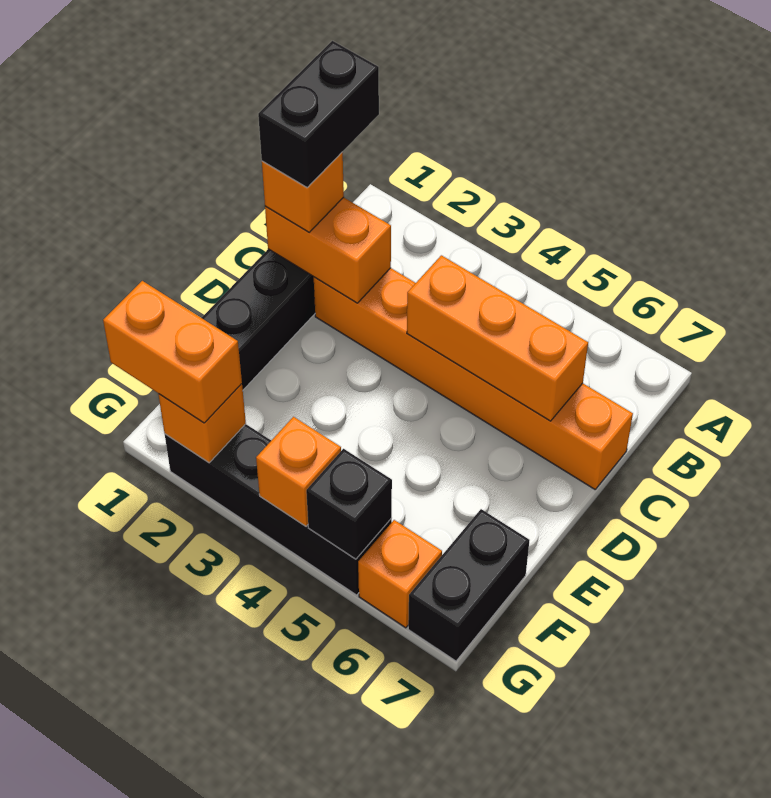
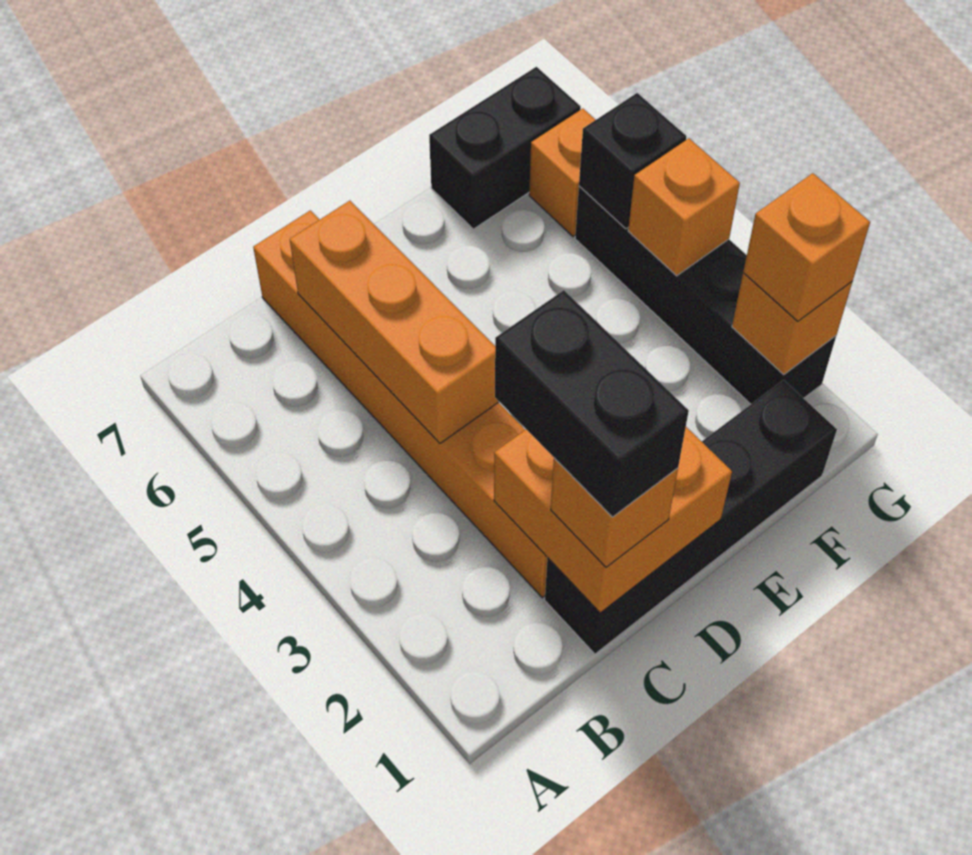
black 1x2 brick [258,41,379,188] -> black 1x2 brick turned to [495,290,689,517]
orange 1x2 brick [265,197,391,303] -> orange 2x2 brick [494,427,732,613]
orange 1x2 brick [103,281,242,423] -> orange 1x1 brick [743,173,870,321]

